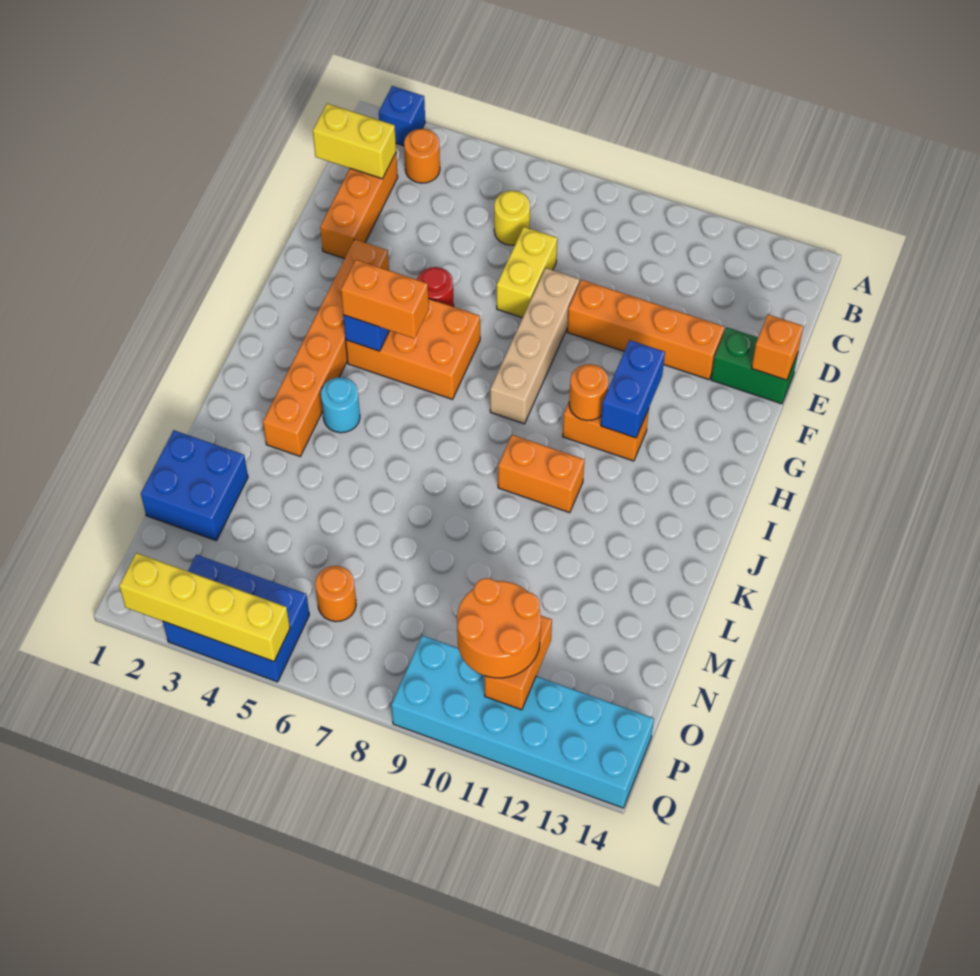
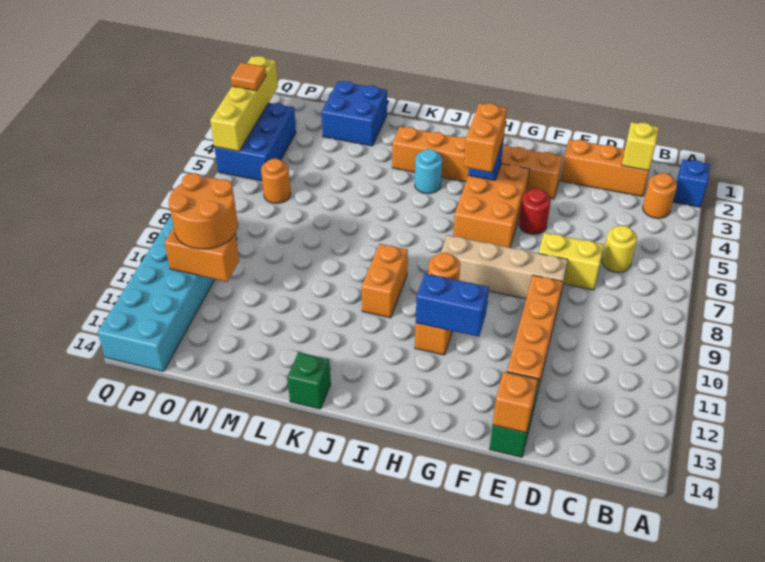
yellow 1x2 brick [313,104,396,179] -> yellow 1x1 brick [622,122,659,171]
none -> green 1x1 brick [287,352,331,409]
none -> orange 1x1 tile [231,63,266,91]

